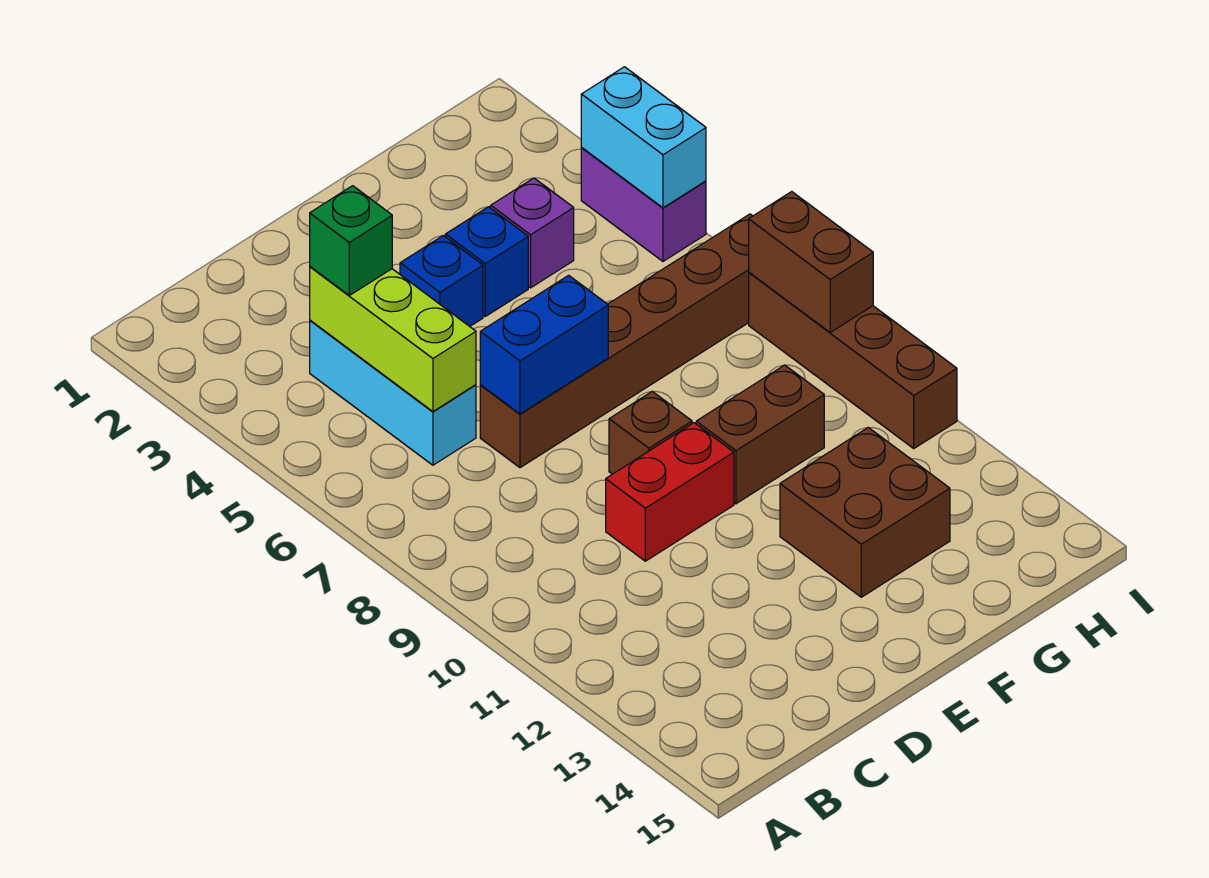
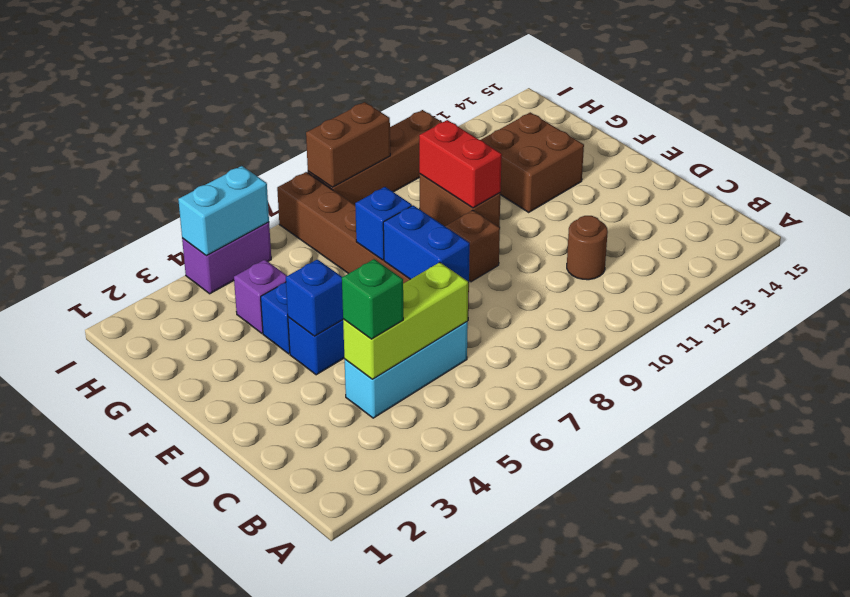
none -> brown 1x1 round brick [567,216,608,280]
red 1x2 brick [606,423,734,561] -> red 1x2 brick moved to [419,120,502,208]
none -> blue 1x1 brick [286,259,343,336]
none -> blue 1x1 brick [355,187,412,260]

